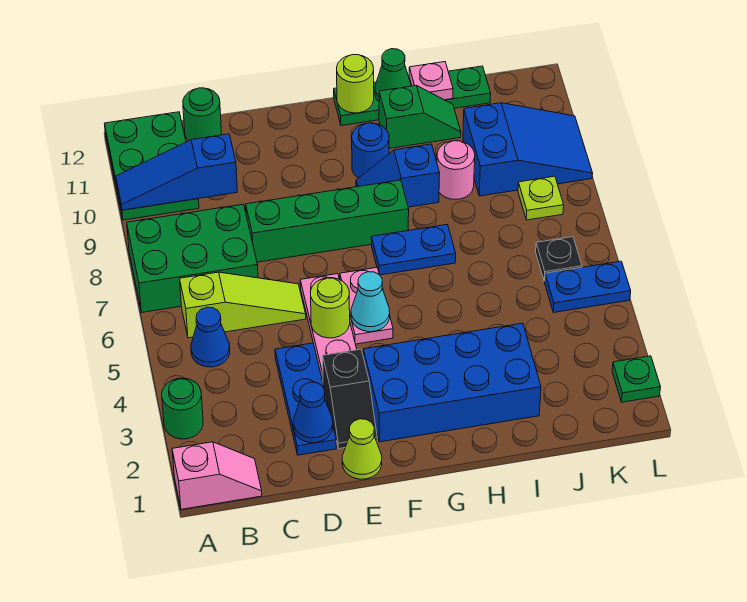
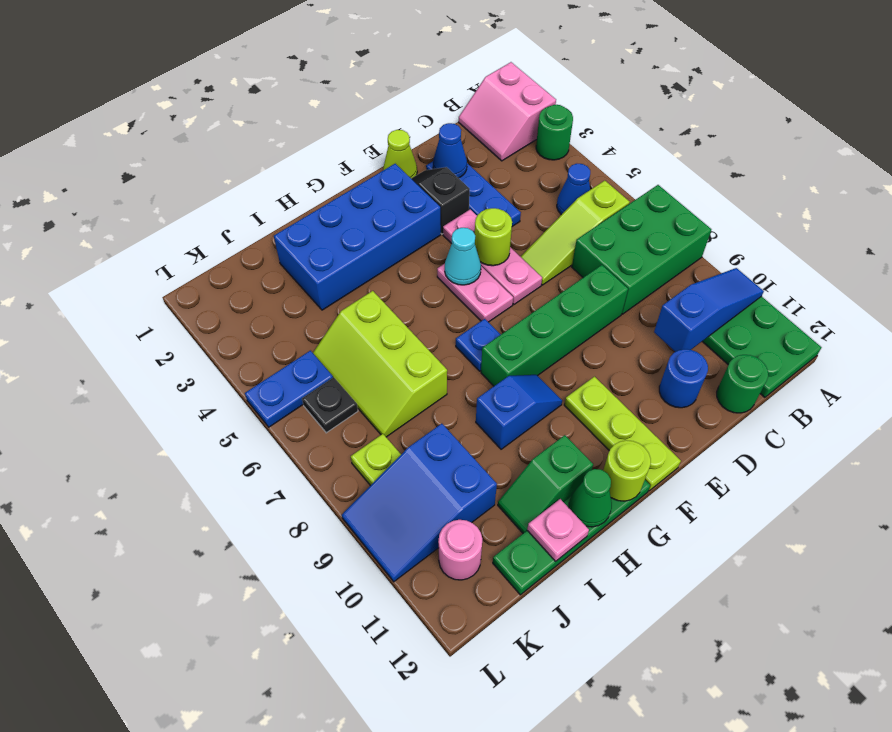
pink 1x2 slope [172,442,262,509] -> pink 2x2 slope [459,62,556,161]
none -> lime 1x3 plate [564,377,681,491]
blue 1x2 plate [371,224,456,275] -> blue 1x1 plate [456,319,501,371]
blue 1x1 round brick [352,123,389,178] -> blue 1x1 round brick moved to [659,349,708,408]
none -> lime 2x3 slope [313,291,447,437]
pink 1x1 round brick [437,141,475,199] -> pink 1x1 round brick moved to [438,520,482,580]
green 1x1 plate [612,356,660,402] -> none

